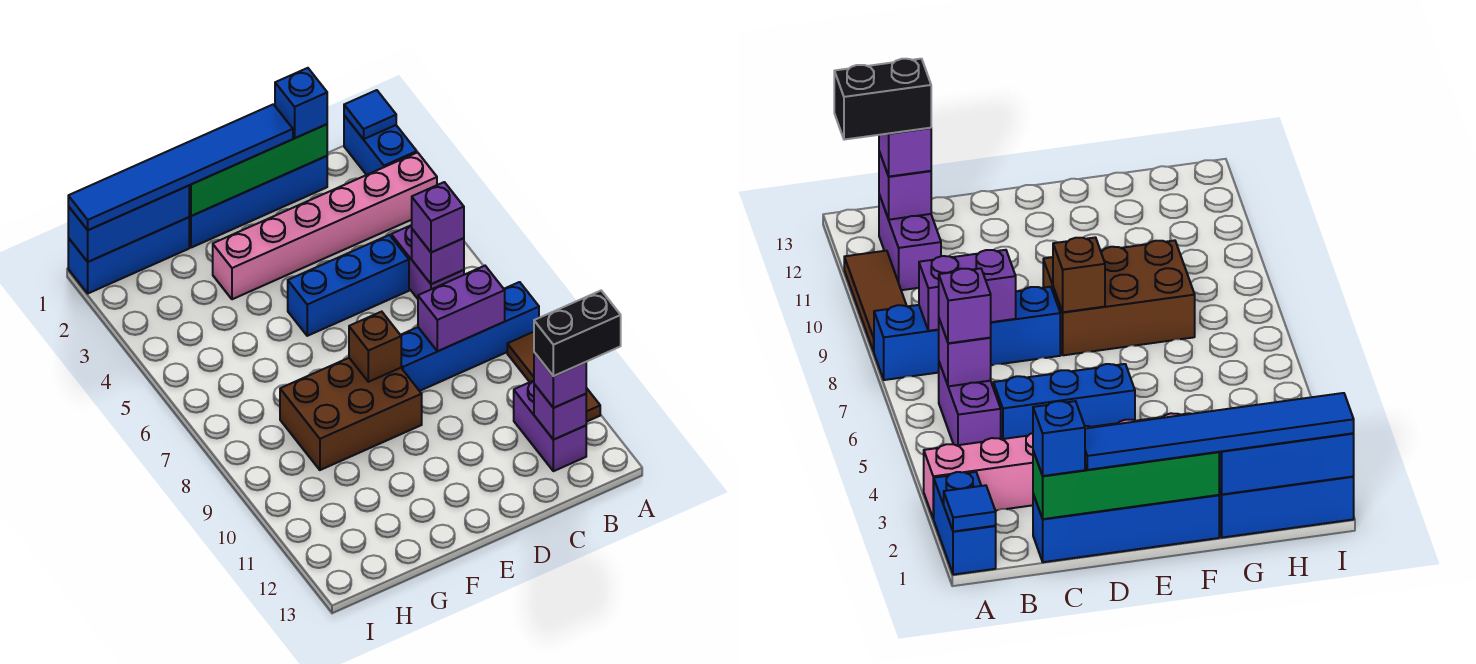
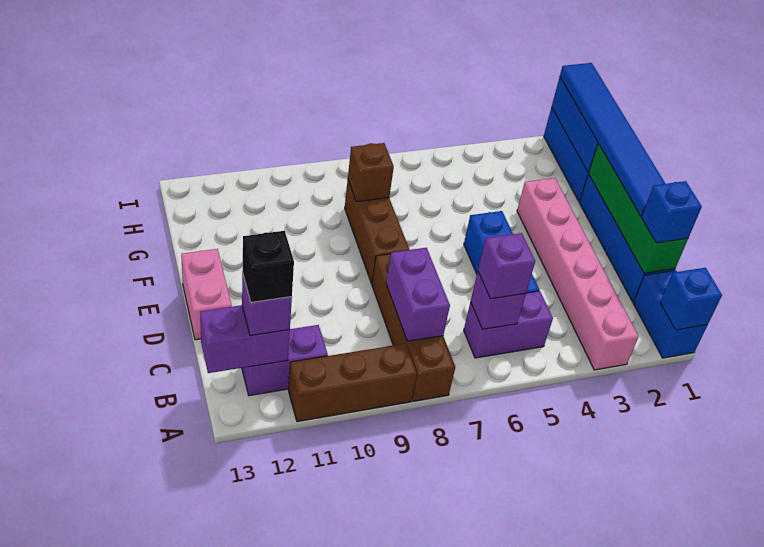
blue 1x2 brick [344,115,417,175] -> blue 1x2 brick turned to [633,270,707,358]
blue 1x1 tile [344,90,396,139] -> blue 1x1 brick [660,268,722,330]
blue 1x4 brick [401,282,539,391] -> brown 1x4 brick [372,254,455,401]
brown 1x3 tile [507,332,600,422] -> brown 1x3 brick [288,344,417,422]
black 1x2 brick [534,291,621,376] -> black 1x1 brick [242,231,294,302]
purple 1x1 brick [534,384,586,440] -> purple 1x2 brick [200,305,290,373]
none -> pink 1x2 brick [181,249,232,340]
brown 2x3 brick [280,358,422,470] -> brown 1x3 brick [345,181,409,284]
brown 1x1 brick [349,312,401,382] -> brown 1x1 brick moved to [348,143,394,202]

